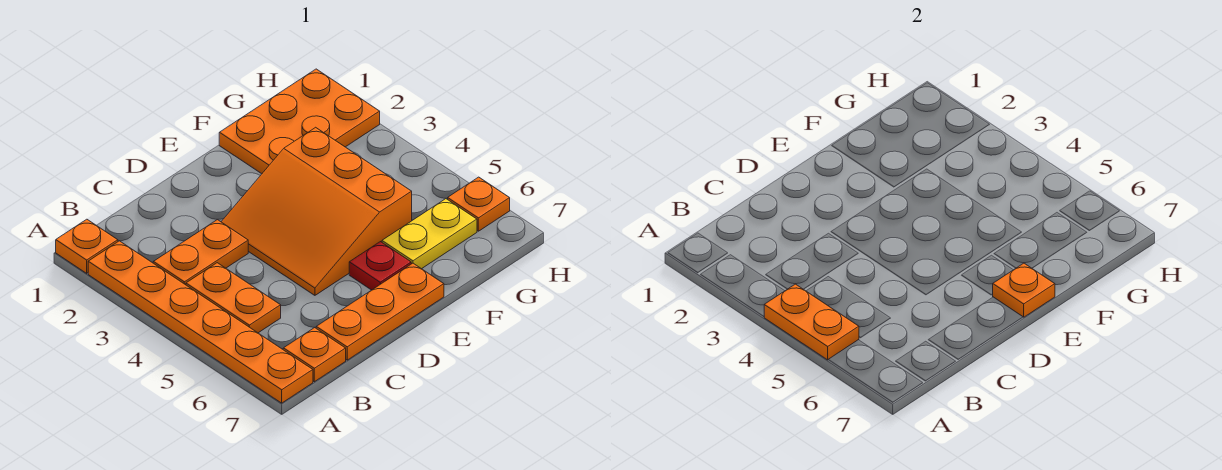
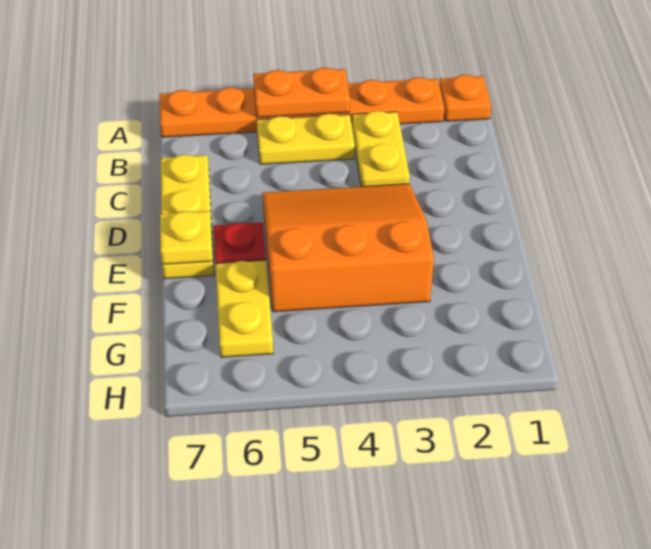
orange 1x2 plate [153,220,248,285] -> yellow 1x2 plate [352,111,410,187]
orange 1x2 plate [186,263,281,333] -> yellow 1x2 plate [257,113,355,164]
orange 1x1 plate [283,328,346,382] -> none
orange 1x3 plate [316,263,444,360] -> yellow 1x3 plate [161,155,214,279]
orange 1x1 plate [993,263,1055,317] -> yellow 1x1 plate [160,211,213,264]
orange 2x3 plate [219,69,380,174] -> none
orange 1x1 plate [448,177,510,231] -> none

